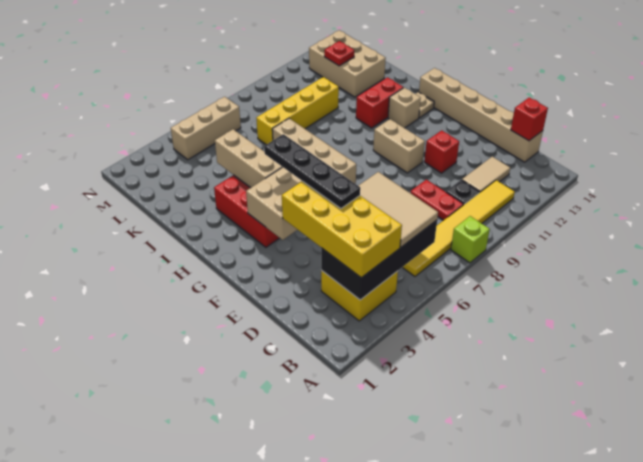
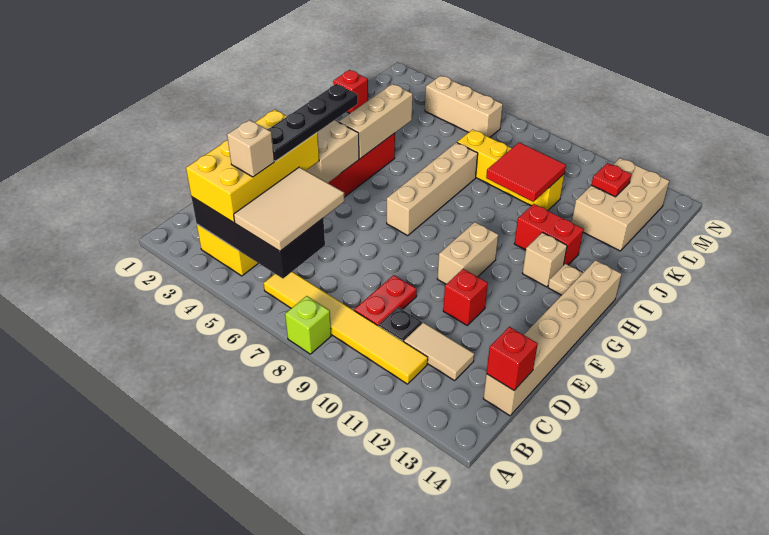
none -> tan 1x1 brick [227,120,274,177]
none -> red 2x2 tile [486,143,566,202]
none -> red 1x1 brick [333,70,368,113]

